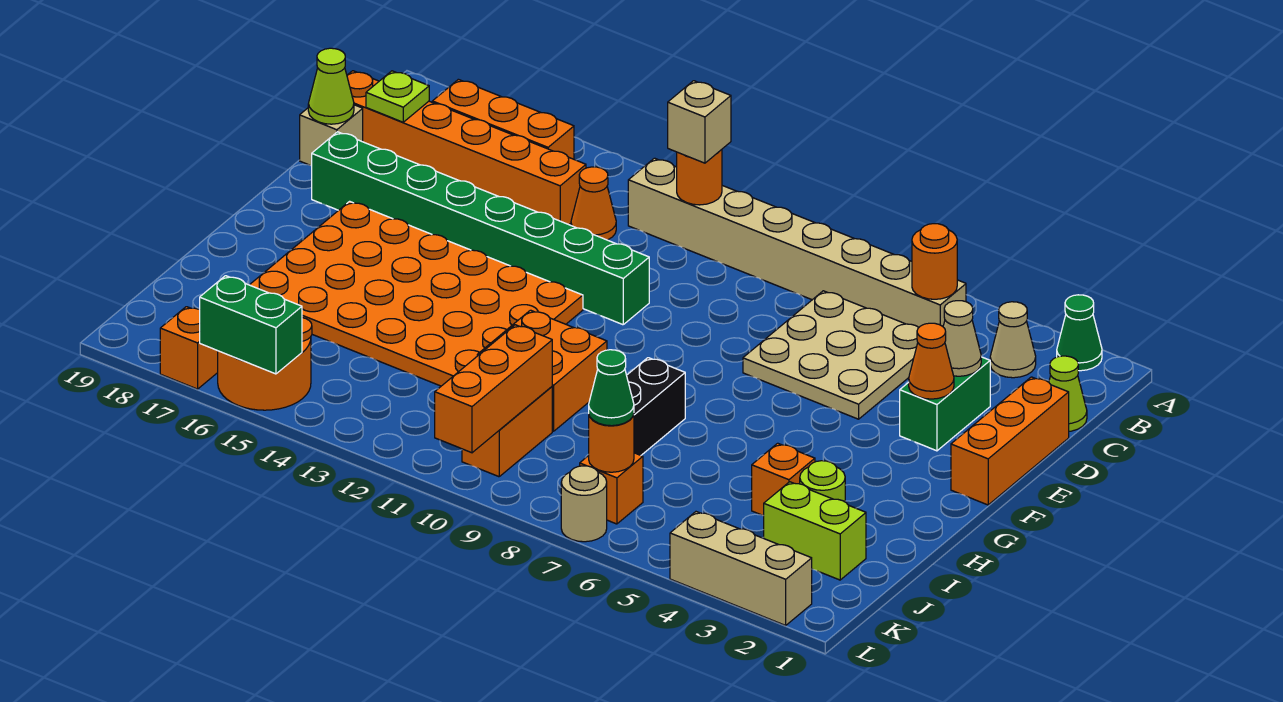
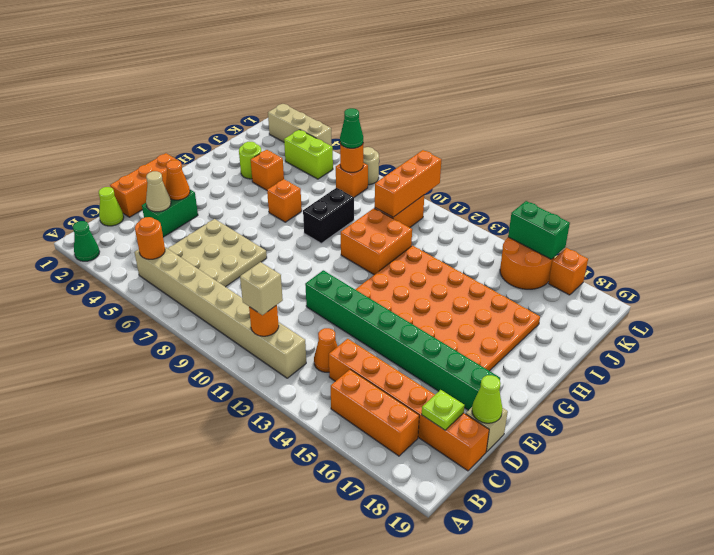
tan 1x1 cone [990,302,1036,378] -> none
none -> orange 1x1 brick [267,179,302,222]
lime 1x2 brick [764,482,866,580] -> lime 1x2 brick moved to [284,130,333,179]

